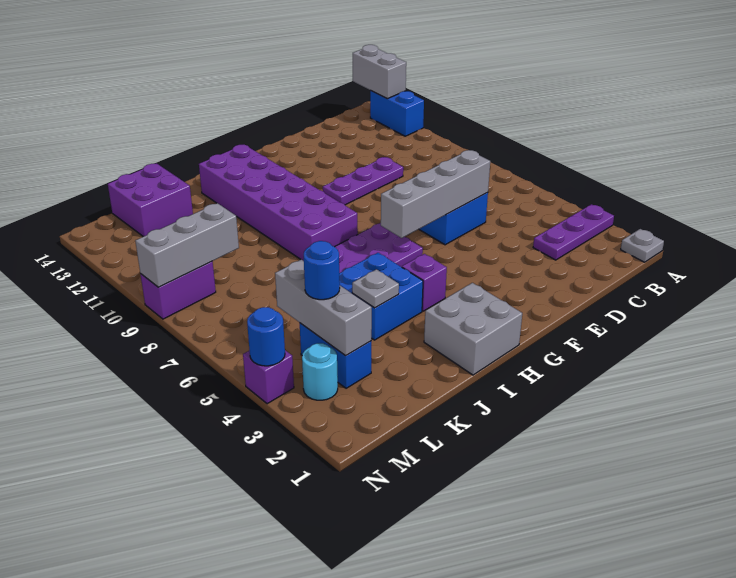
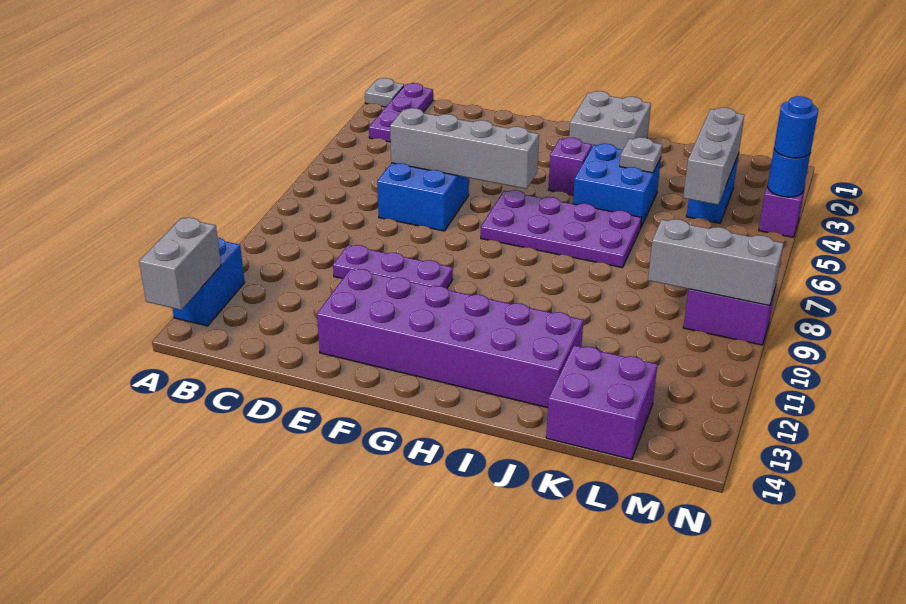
purple 1x3 plate [533,204,614,260] -> purple 1x3 plate turned to [369,83,433,142]
purple 2x6 brick [199,145,358,261] -> purple 2x6 brick turned to [317,269,583,408]
blue 1x1 round brick [304,241,340,300] -> blue 1x1 round brick moved to [774,96,818,158]
cyan 1x1 round brick [302,343,338,400] -> none

